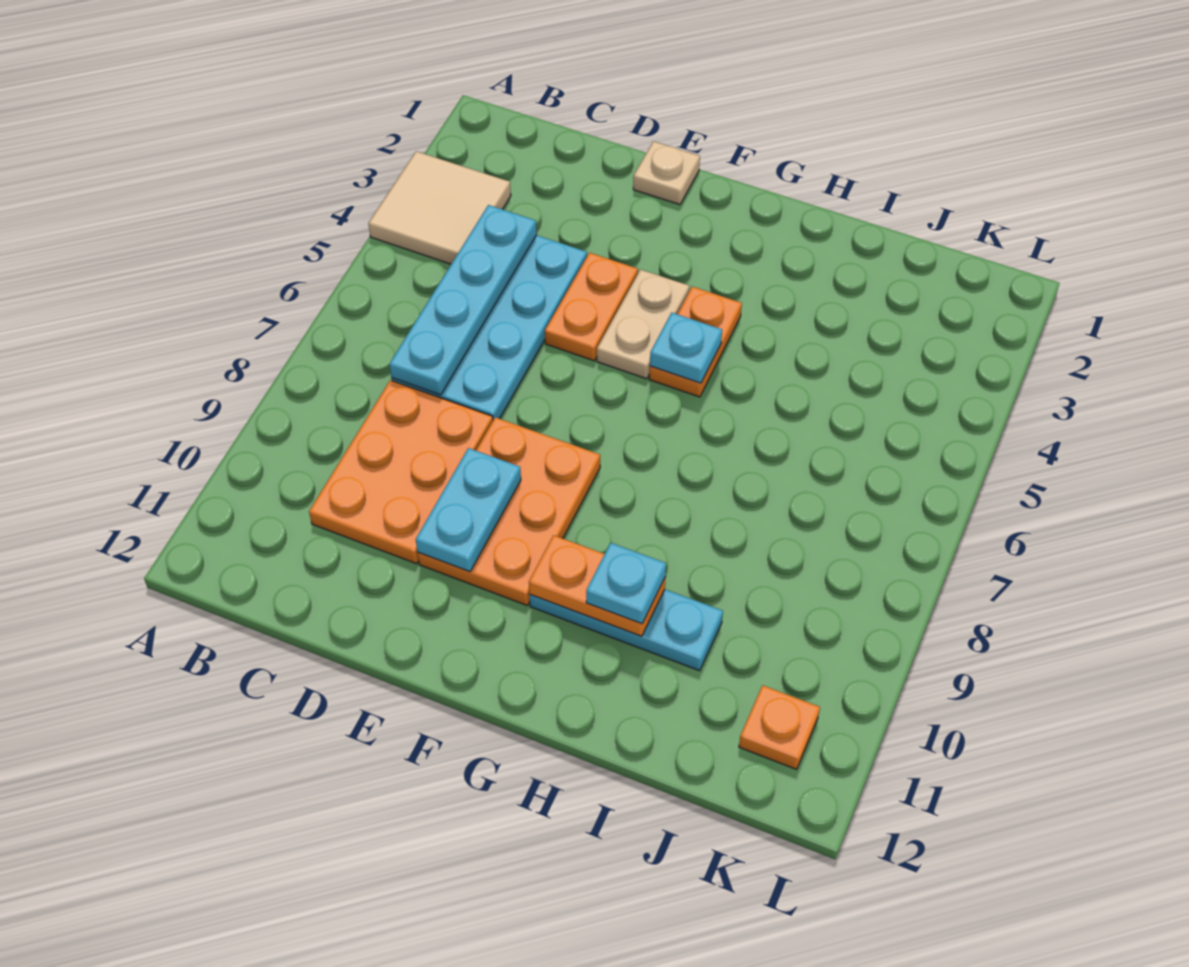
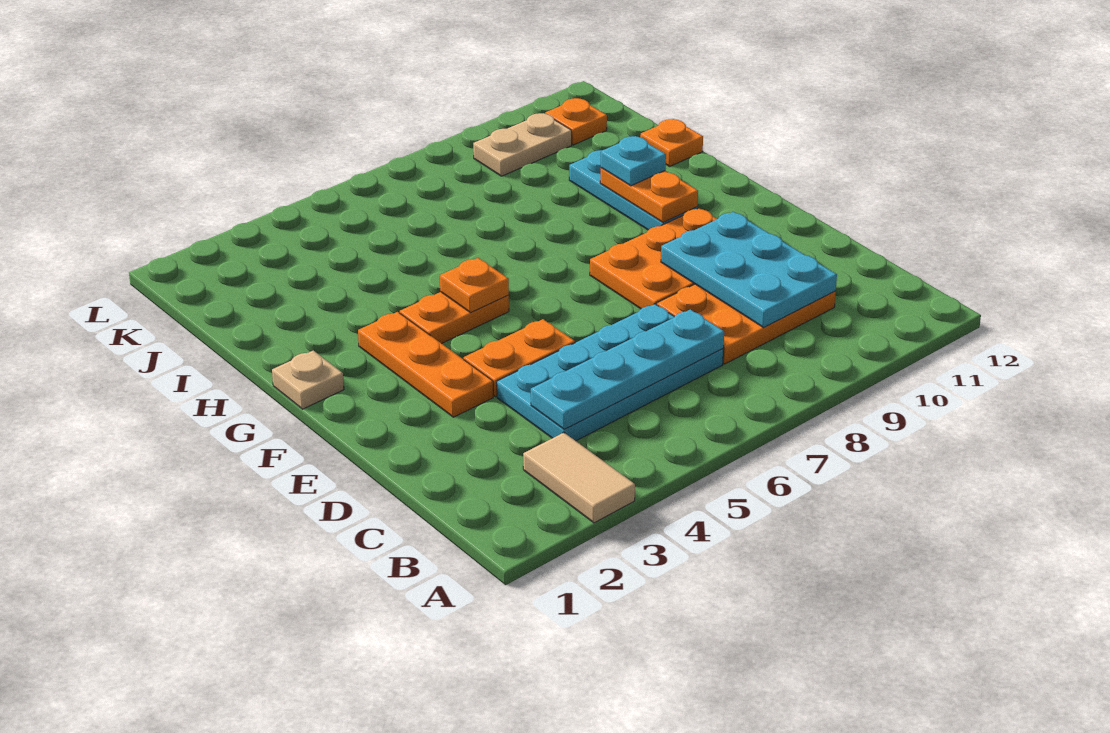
tan 2x2 tile [368,151,511,264] -> tan 1x2 tile [523,433,635,523]
tan 1x1 plate [633,141,700,205] -> tan 1x1 plate moved to [272,351,344,409]
none -> orange 1x3 plate [358,312,493,417]
cyan 1x2 plate [416,448,521,572] -> cyan 2x3 plate [661,212,837,327]
tan 1x2 plate [597,270,689,379] -> tan 1x2 plate moved to [473,113,572,176]
cyan 1x1 plate [650,313,722,383] -> orange 1x1 plate [440,258,509,313]
none -> orange 1x1 plate [640,119,703,166]

